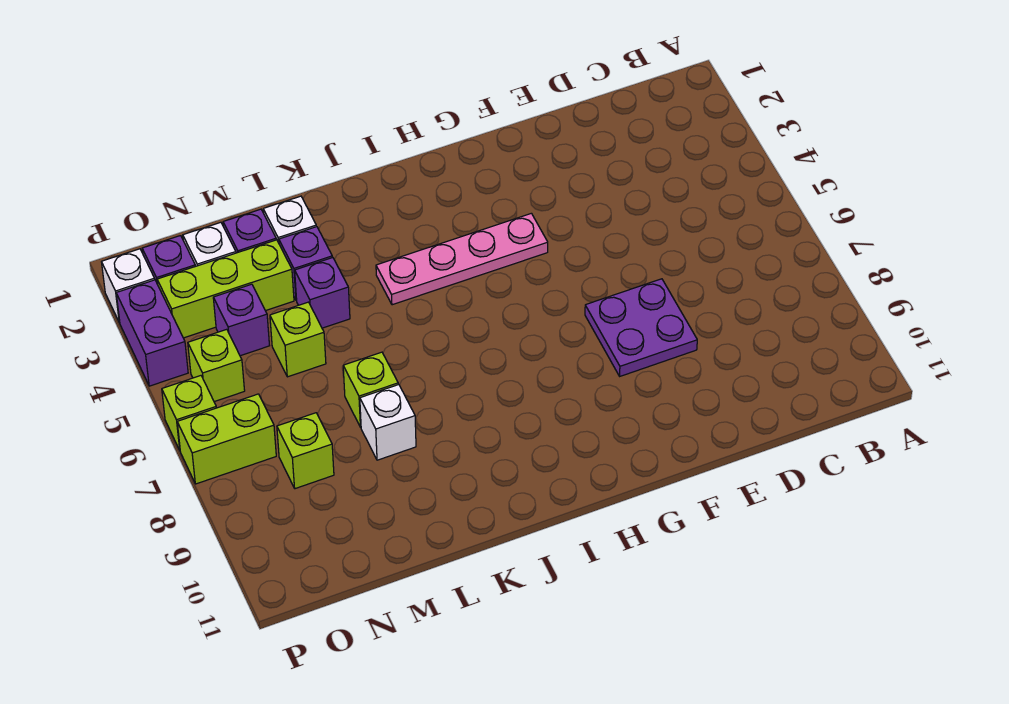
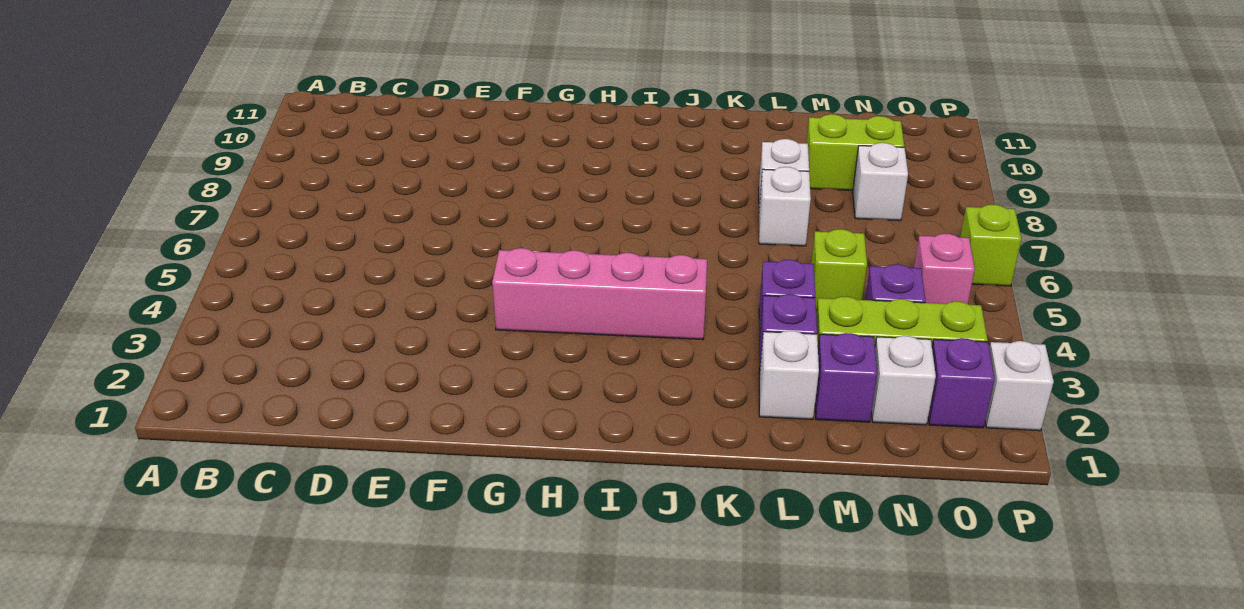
purple 2x2 plate [585,279,697,376] -> none
pink 1x4 plate [376,213,548,305] -> pink 1x4 brick [492,248,707,340]
lime 1x1 brick [343,352,398,427] -> white 1x1 brick [759,167,811,246]
lime 1x1 brick [277,413,334,489] -> white 1x1 brick [853,143,908,221]
lime 1x1 brick [188,329,245,402] -> pink 1x1 brick [914,234,975,304]
lime 1x2 brick [177,394,276,484] -> lime 1x2 brick moved to [806,114,904,190]
purple 1x2 brick [116,280,188,386] -> none

